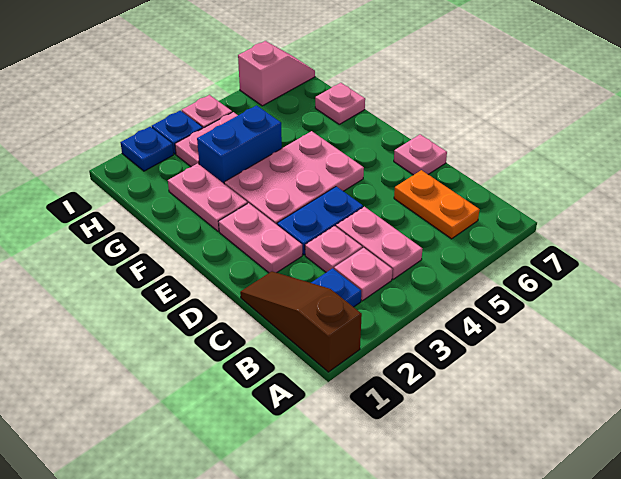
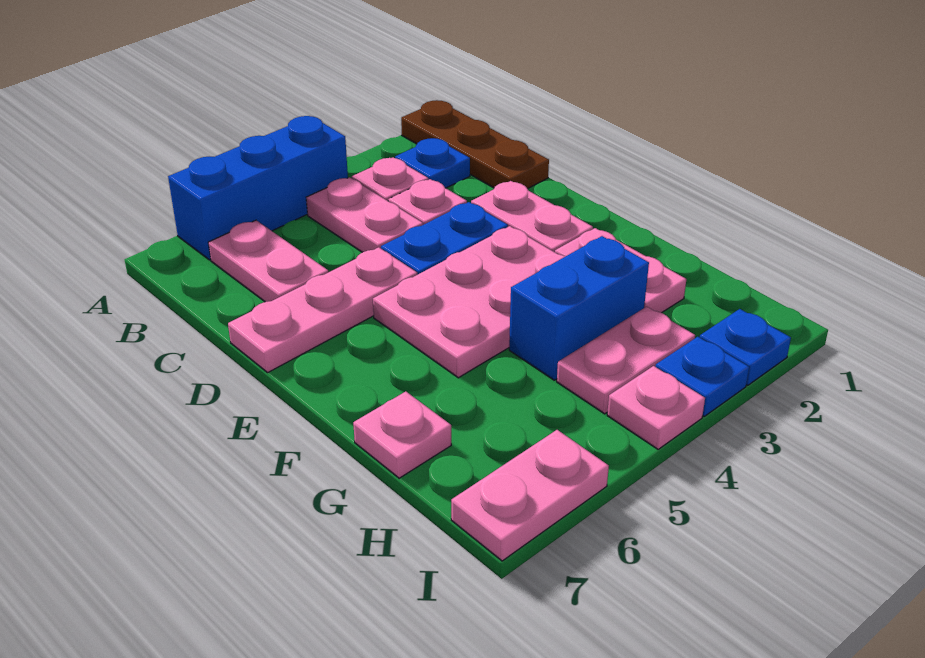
brown 1x3 slope [240,271,362,372] -> brown 1x3 plate [401,100,549,189]
none -> blue 1x3 brick [168,116,348,260]
orange 1x2 plate [394,170,479,239] -> pink 1x2 plate [208,220,328,302]
pink 1x1 plate [394,134,447,175] -> pink 1x3 plate [228,247,417,372]
pink 1x2 slope [238,41,315,106] -> pink 1x2 plate [451,430,609,561]

